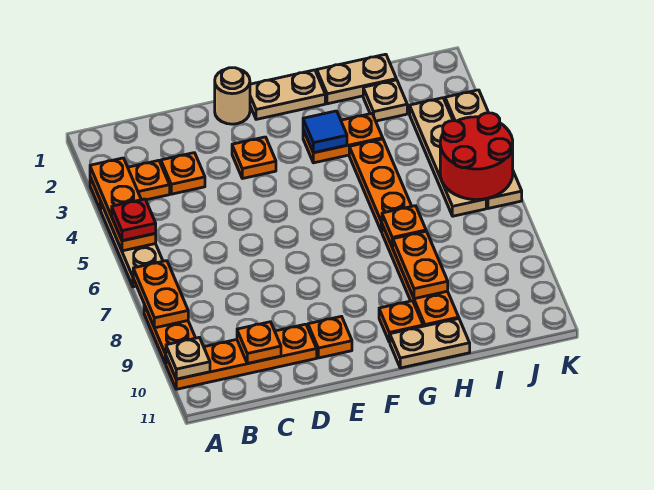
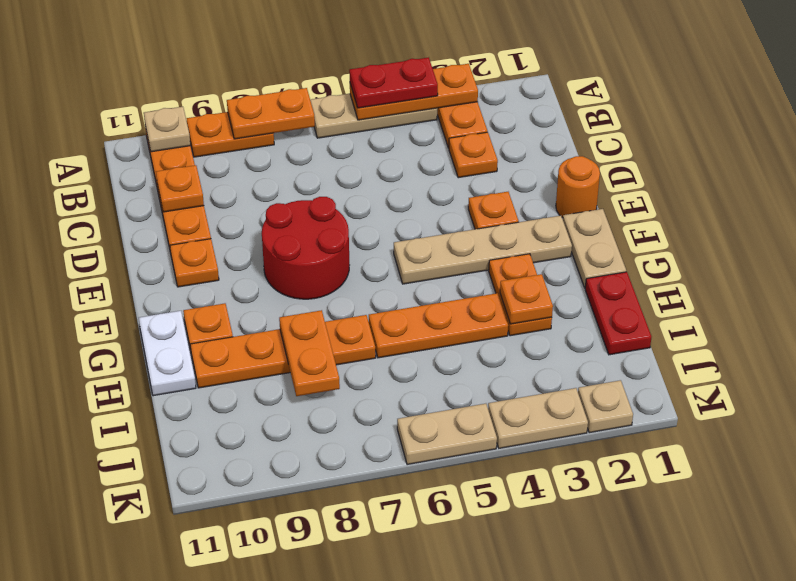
red 1x1 plate [112,199,156,241] -> red 1x2 plate [349,57,438,108]
tan 1x1 round brick [215,68,250,124] -> orange 1x1 round brick [556,156,600,218]
blue 1x1 tile [303,111,347,153] -> none
tan 1x2 plate [390,319,470,368] -> white 1x2 plate [139,311,196,396]
tan 1x2 plate [317,54,396,104] -> red 1x2 plate [585,272,651,355]
orange 1x1 plate [382,206,426,247] -> orange 1x1 plate moved to [500,274,553,324]
orange 1x2 plate [392,231,448,299] -> orange 1x2 plate turned to [279,310,340,396]
tan 1x1 plate [363,80,407,121] -> tan 1x1 plate moved to [578,380,633,433]
tan 1x4 plate [410,98,486,216] -> tan 1x4 plate moved to [394,216,572,284]
red 2x2 round brick [440,113,513,200] -> red 2x2 round brick moved to [262,197,349,299]

